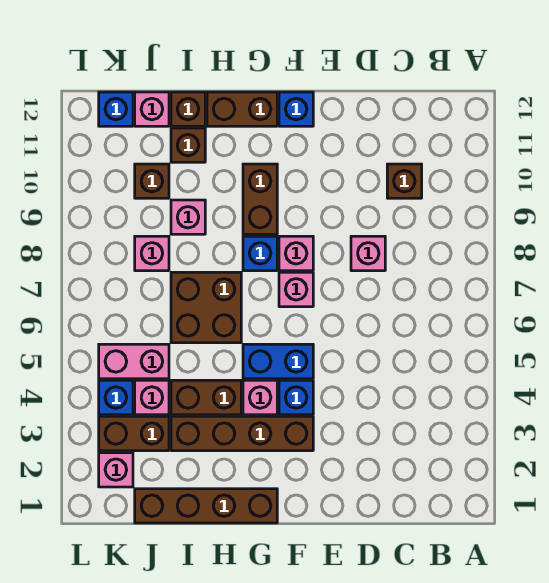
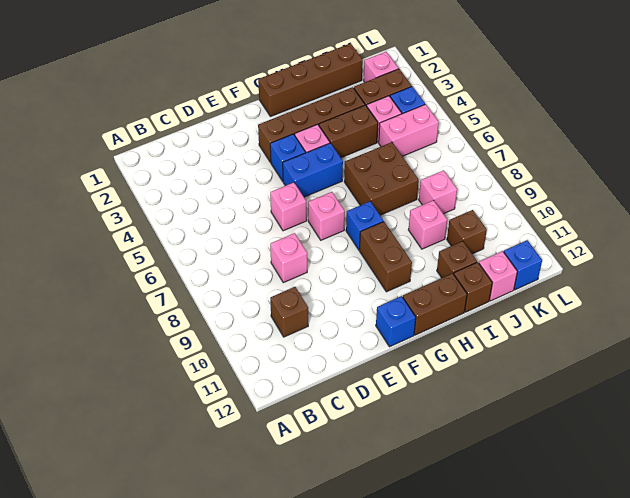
pink 1x1 brick [279,236,313,271] -> pink 1x1 brick moved to [270,182,307,231]

